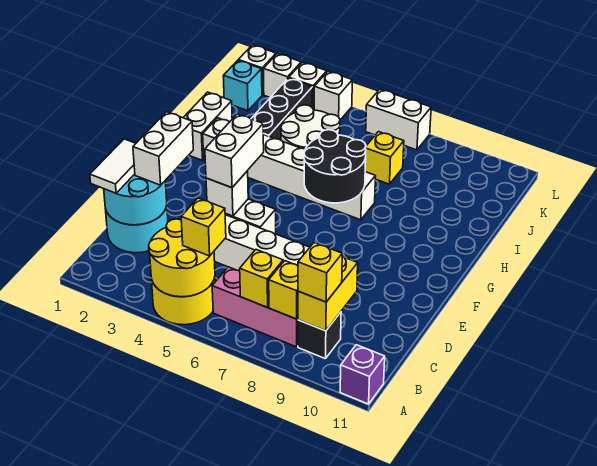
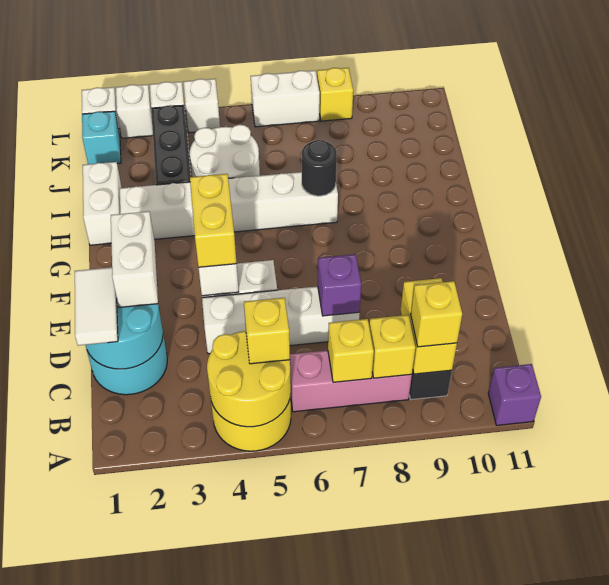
none -> purple 1x1 brick [318,254,361,316]
white 1x2 brick [205,114,264,188] -> yellow 1x2 brick [190,174,237,267]
black 2x2 round brick [304,130,366,203] -> black 1x1 round brick [302,140,337,196]
yellow 1x1 brick [365,132,404,184] -> yellow 1x1 brick moved to [317,68,353,121]

